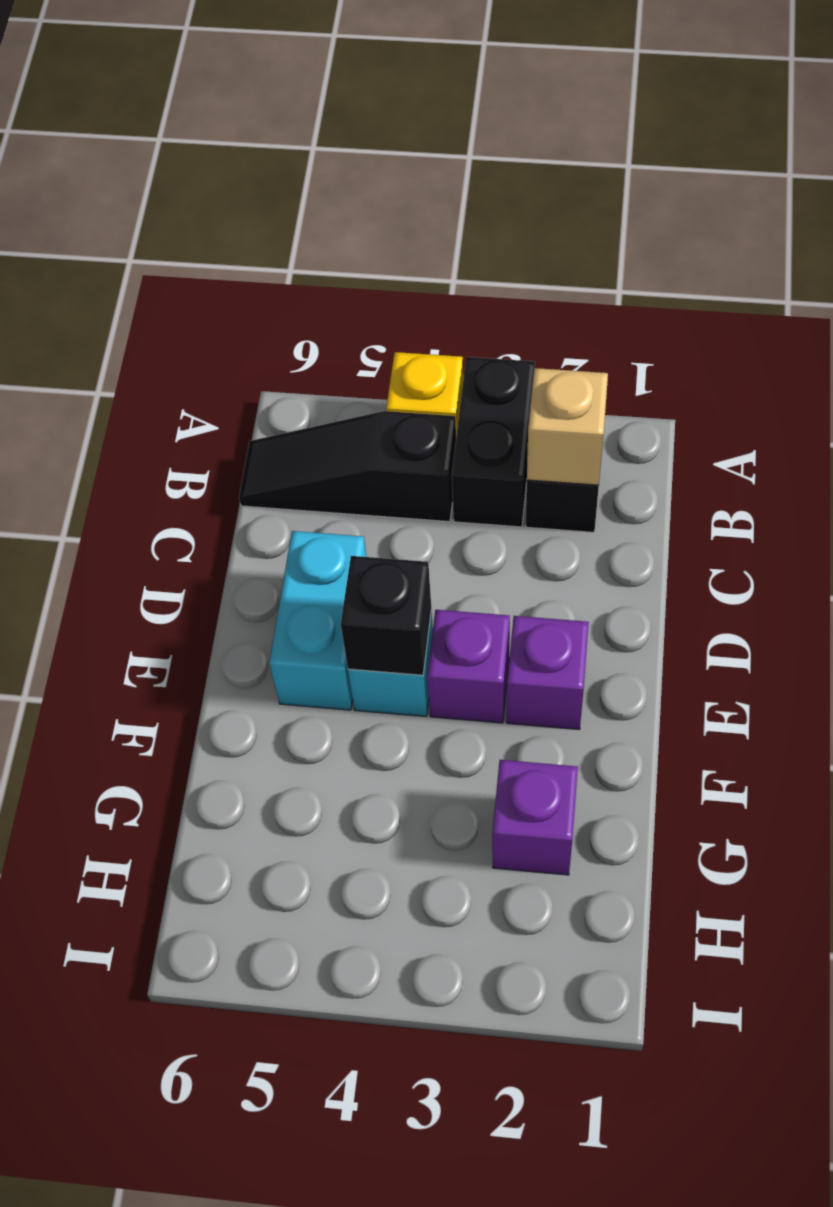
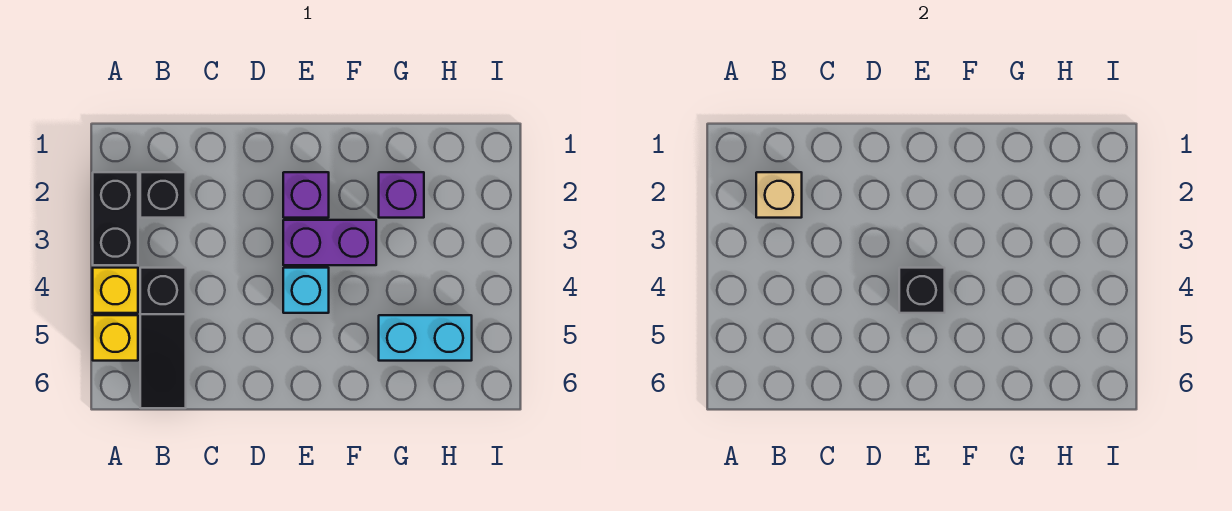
black 1x2 brick [452,357,535,527] -> black 1x2 brick turned to [93,172,138,265]
none -> yellow 1x1 brick [93,315,138,361]
cyan 1x2 brick [269,531,366,710] -> cyan 1x2 brick moved to [379,315,472,361]
purple 1x1 brick [427,610,510,723] -> purple 1x2 brick [283,220,376,265]

